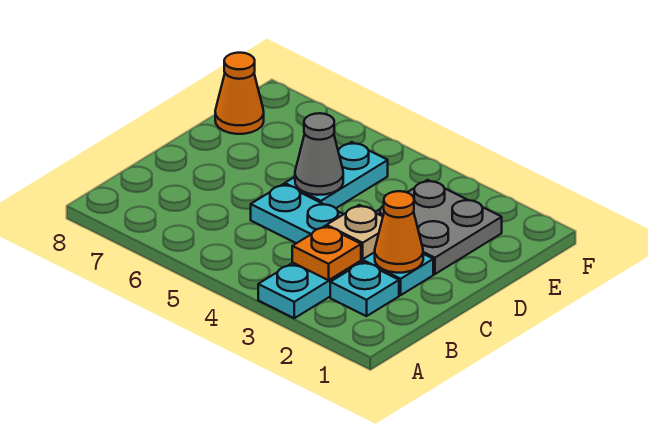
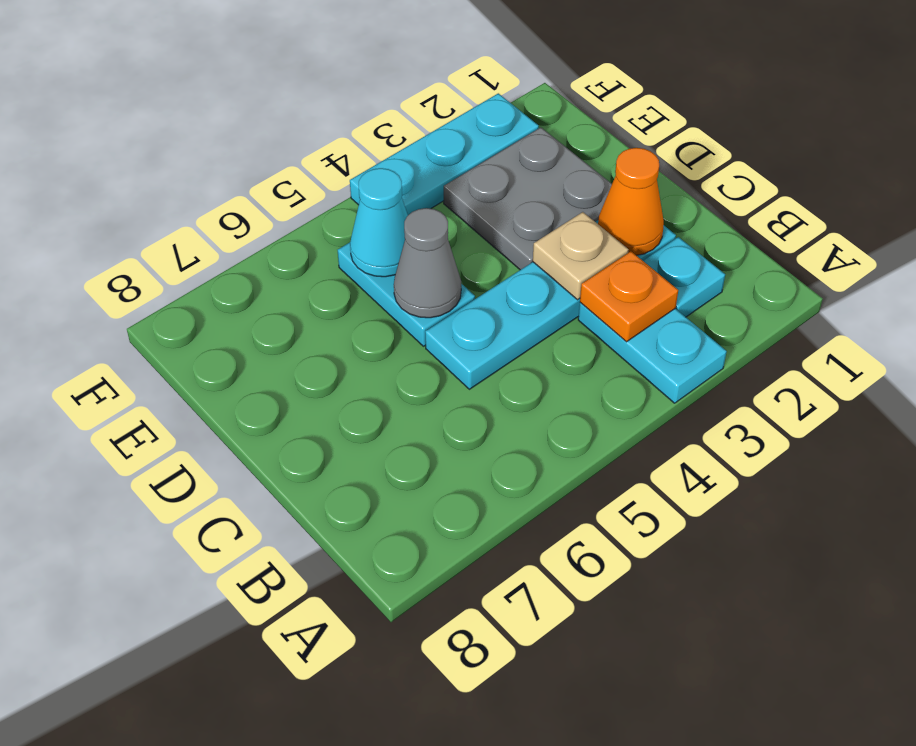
none -> cyan 1x1 cone [350,168,408,277]
orange 1x1 cone [215,53,264,134] -> none
none -> cyan 1x3 plate [350,93,539,215]

